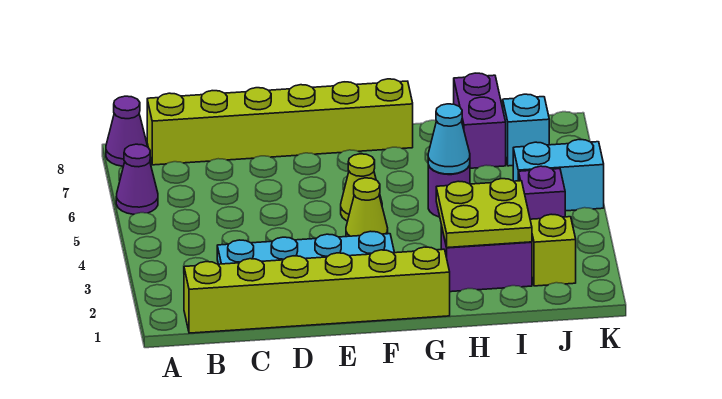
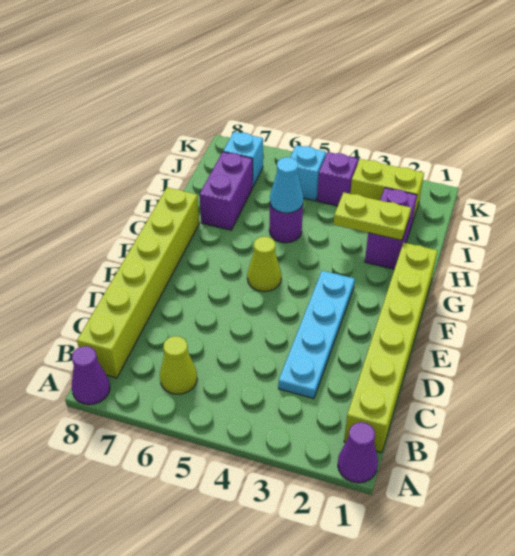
purple 1x1 cone [116,144,158,214] -> purple 1x1 cone moved to [338,422,378,483]
lime 1x1 cone [346,178,388,237] -> lime 1x1 cone moved to [160,336,197,394]
lime 2x2 plate [436,179,532,248] -> lime 1x2 plate [334,192,411,240]
purple 1x2 brick [454,73,506,168] -> purple 1x2 brick turned to [200,152,253,230]
lime 1x1 brick [530,214,576,286] -> lime 1x2 brick [350,159,424,220]
cyan 1x2 brick [513,140,604,211] -> cyan 1x1 brick [290,145,326,201]

